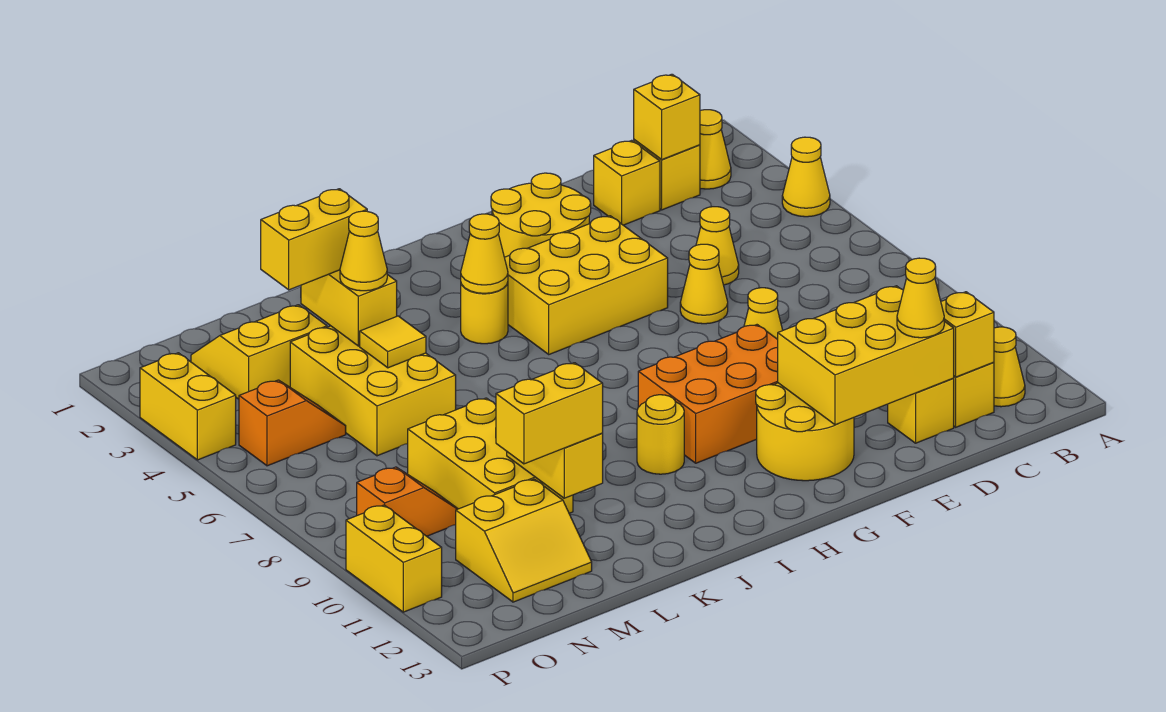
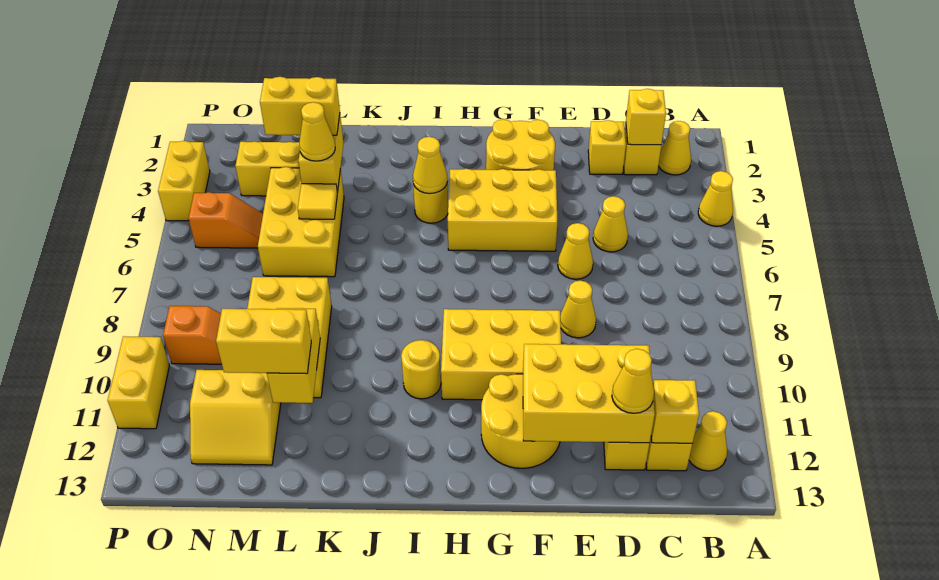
orange 2x3 brick [638,325,778,463] -> yellow 2x3 brick [441,309,561,400]

